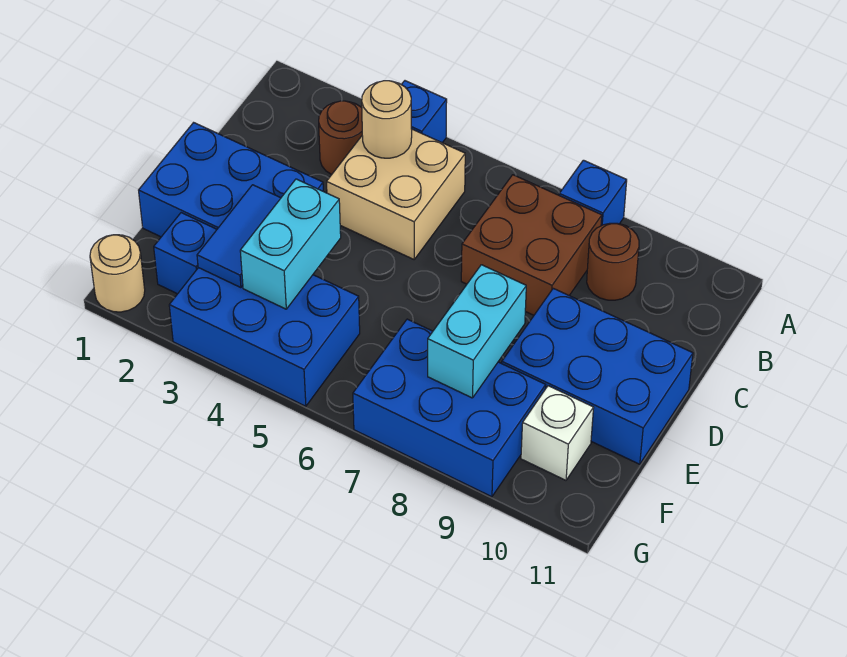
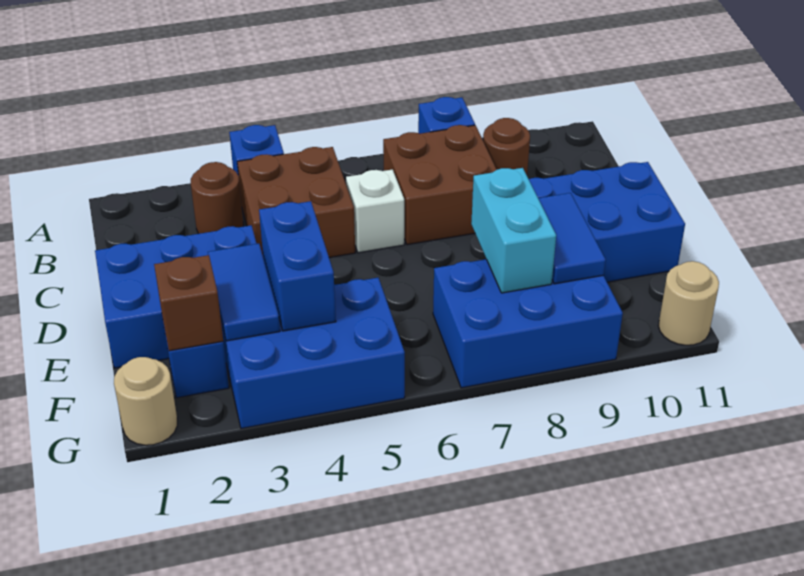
tan 2x2 brick [327,129,465,259] -> brown 2x2 brick [237,147,355,258]
tan 1x1 round brick [362,81,412,158] -> tan 1x1 round brick moved to [658,261,719,345]
cyan 1x2 brick [240,179,341,309] -> blue 1x2 brick [259,201,336,331]
none -> blue 1x2 tile [538,193,606,284]
none -> brown 1x1 brick [154,255,223,351]
white 1x1 brick [521,386,594,480] -> white 1x1 brick moved to [346,169,404,253]

